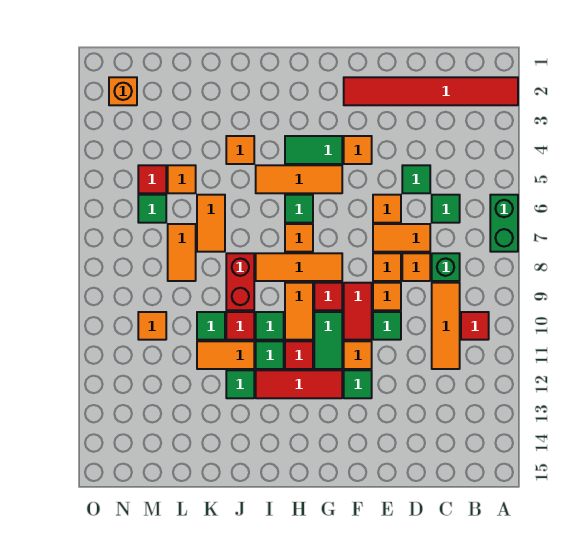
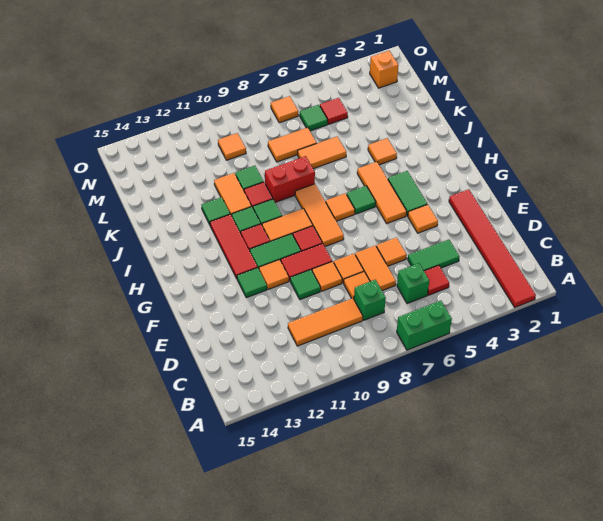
red 1x1 tile [461,312,489,340] -> red 1x1 tile moved to [424,265,449,295]
green 1x1 tile [432,195,460,223] -> green 1x1 brick [397,263,429,304]
green 1x1 tile [402,165,430,193] -> green 1x2 tile [408,240,460,271]
orange 1x1 tile [168,165,196,193] -> orange 1x1 tile moved to [271,96,298,123]

